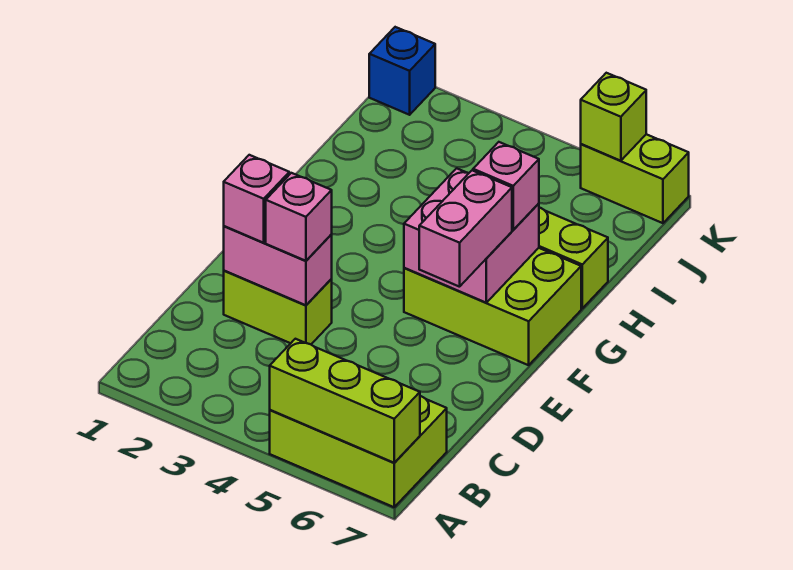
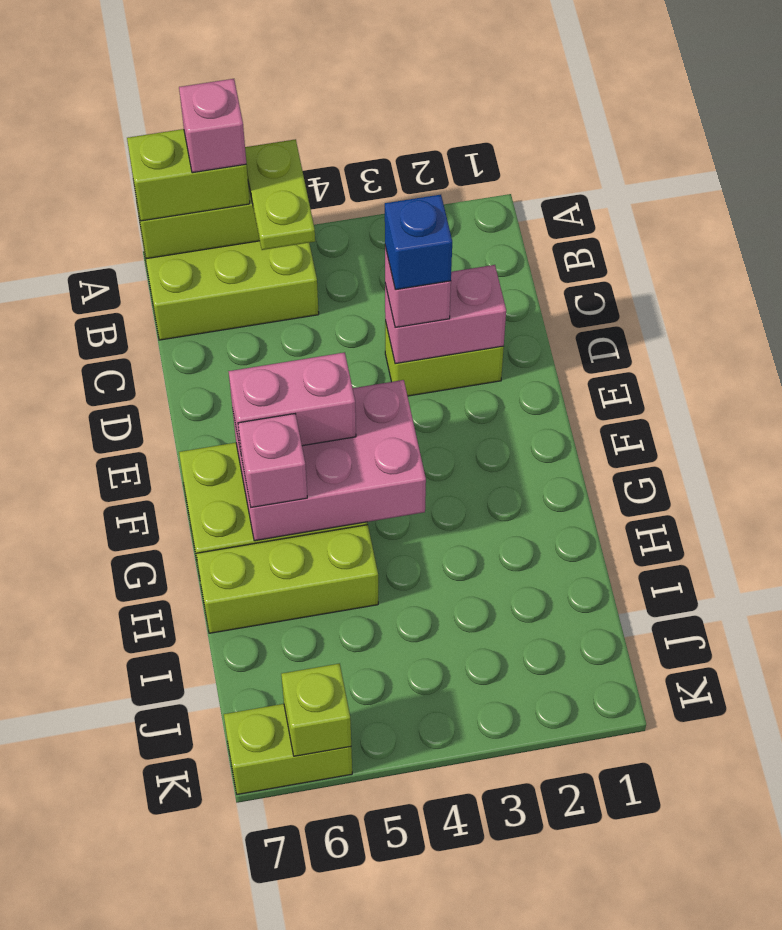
none -> lime 1x2 plate [245,139,315,250]
none -> lime 1x2 brick [127,129,250,221]
pink 1x1 brick [224,155,289,243] -> pink 1x1 brick moved to [179,79,246,173]
pink 1x2 brick [419,170,512,287] -> pink 1x2 brick turned to [229,352,356,451]
pink 2x2 brick [404,168,539,303] -> pink 2x3 brick [233,380,426,541]
blue 1x1 brick [369,27,435,115] -> blue 1x1 brick moved to [385,195,452,290]

